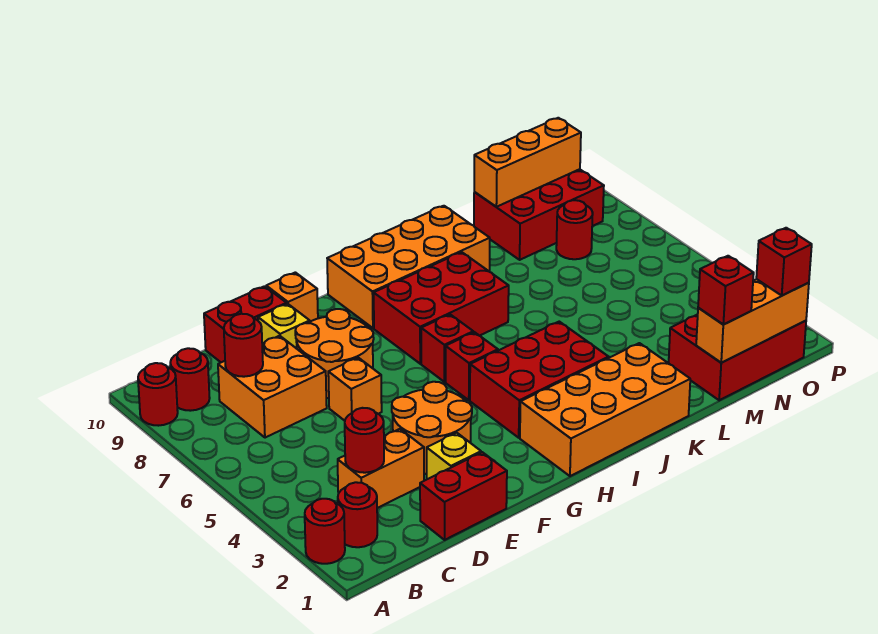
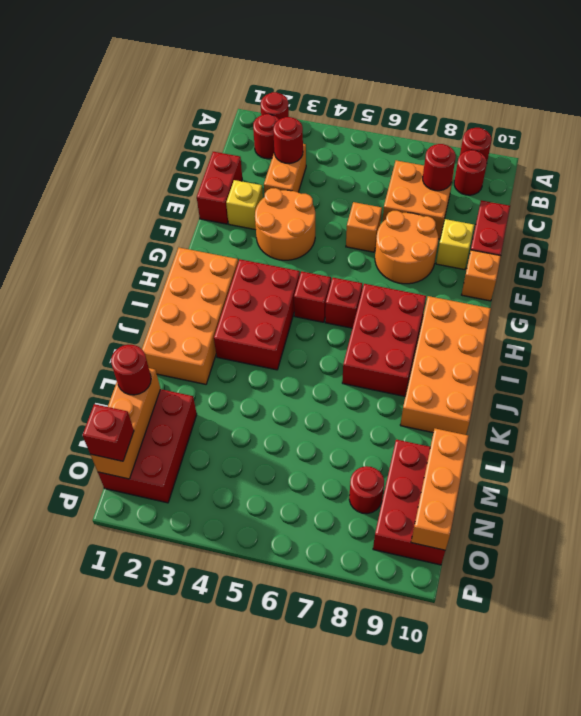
red 1x1 brick [698,256,754,325] -> red 1x1 round brick [111,345,151,395]

